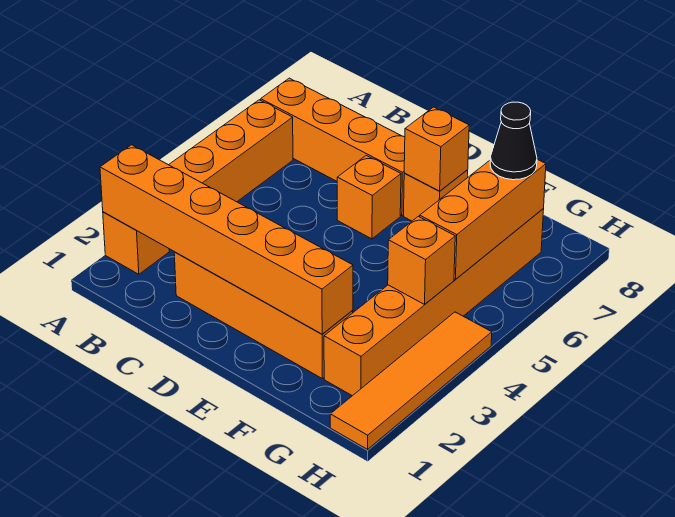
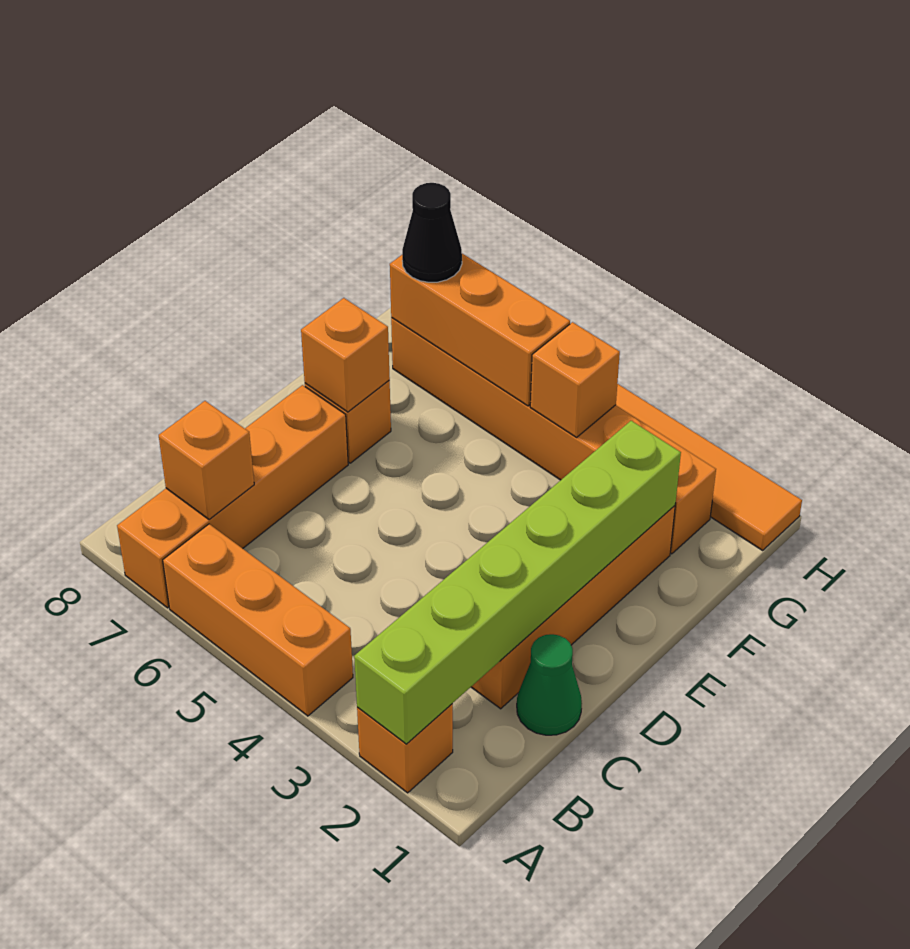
orange 1x6 brick [100,145,353,334] -> lime 1x6 brick [354,421,681,744]
none -> green 1x1 cone [517,634,582,735]
orange 1x1 brick [337,156,401,239] -> orange 1x1 brick moved to [159,401,254,520]

